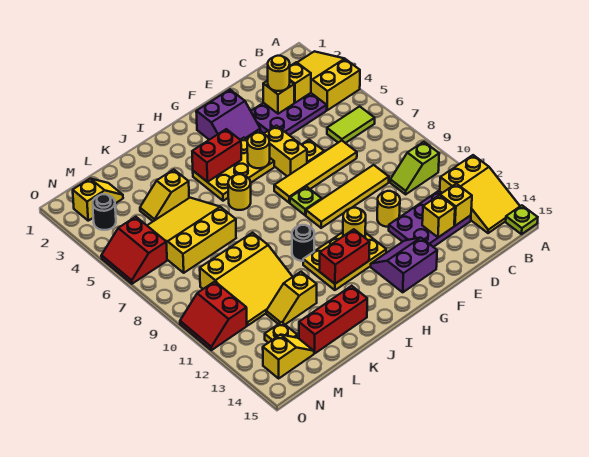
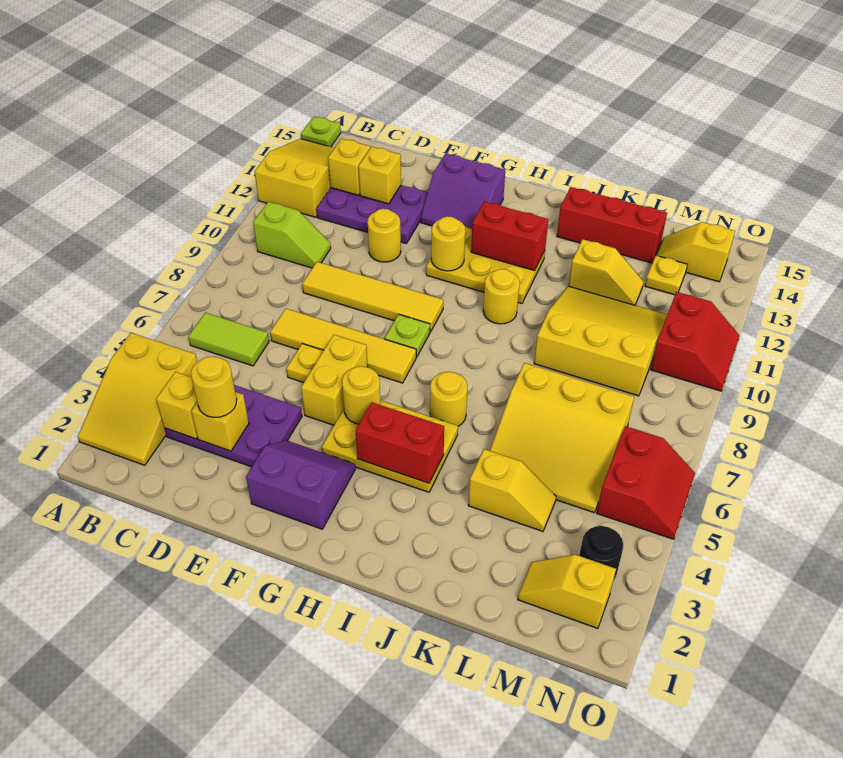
black 1x1 round brick [292,225,314,261] -> yellow 1x1 round brick [483,269,520,324]

